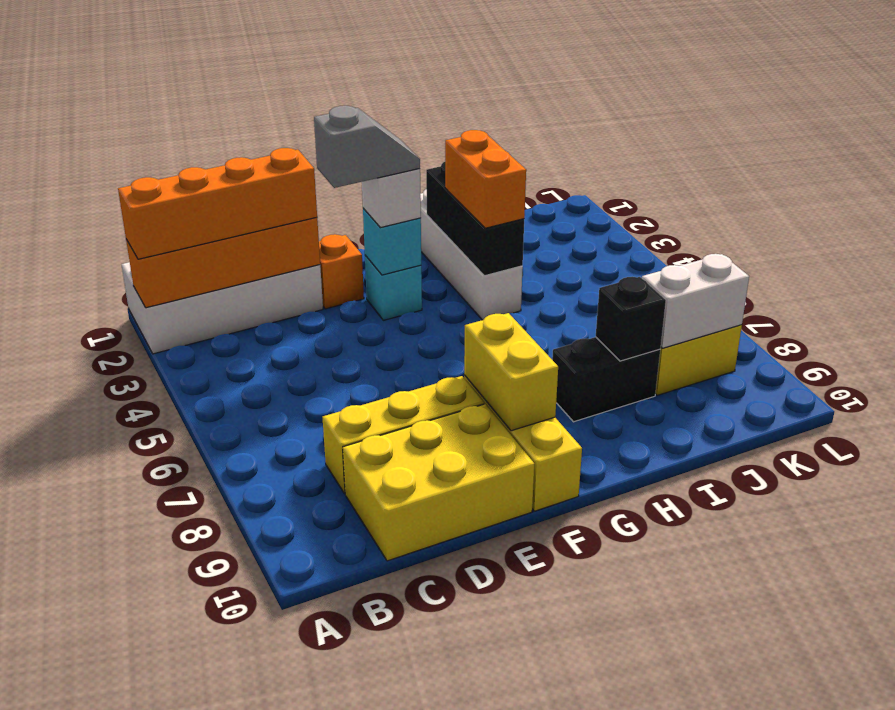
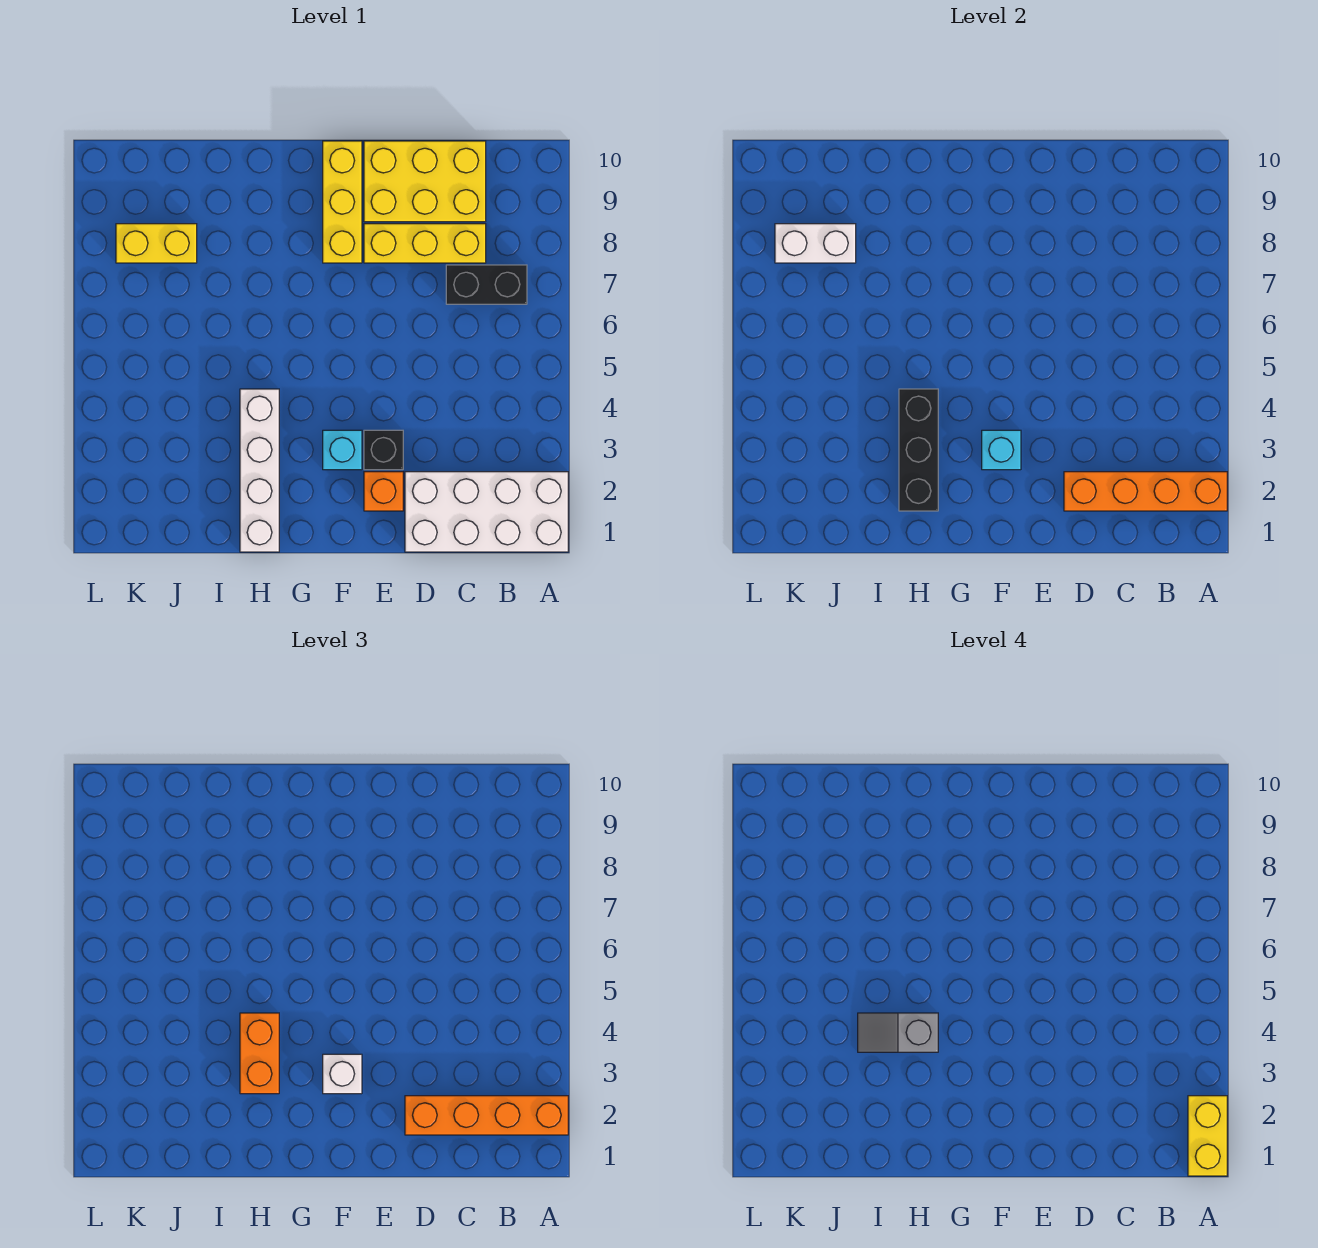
grey 1x2 slope [314,106,420,188] -> grey 1x2 slope moved to [858,1013,938,1052]
yellow 1x2 brick [464,313,558,431] -> yellow 1x2 brick moved to [1188,1096,1227,1176]
black 1x2 brick [552,337,660,422] -> black 1x2 brick moved to [446,265,527,304]
black 1x1 brick [596,277,666,361] -> black 1x1 brick moved to [364,430,403,470]

